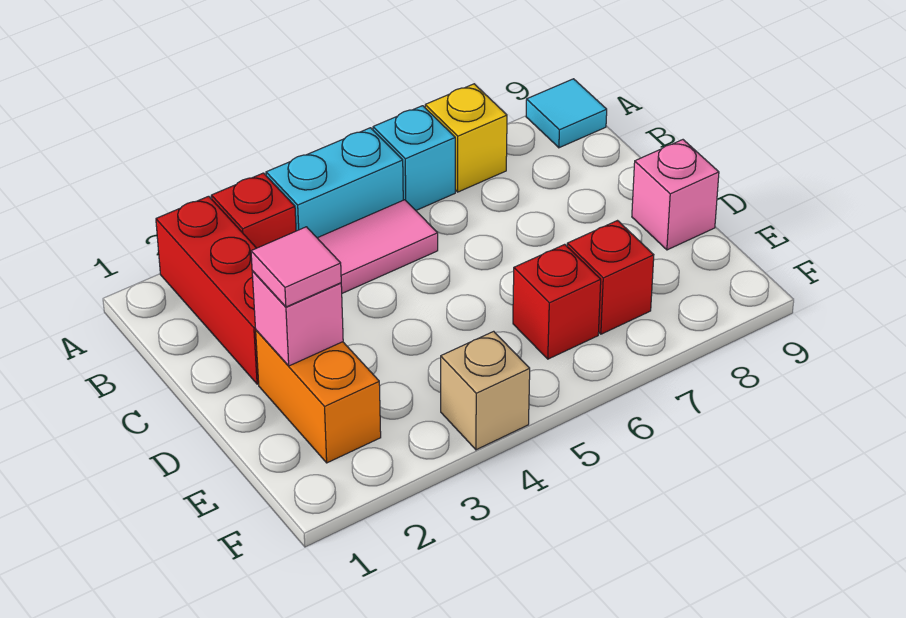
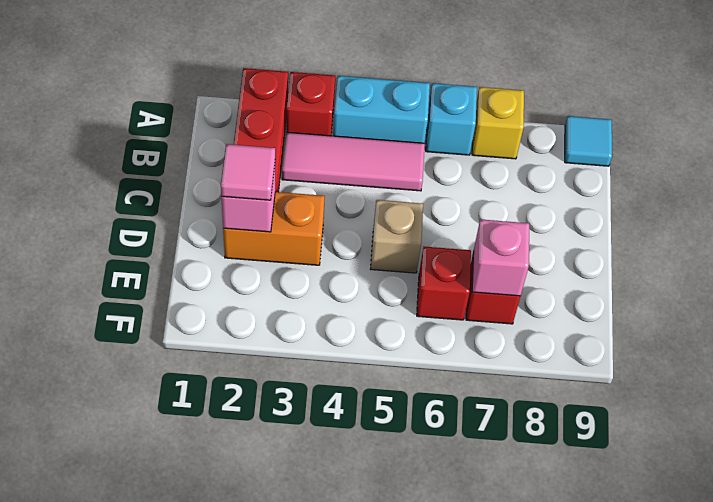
orange 1x2 brick [256,330,381,463] -> orange 1x2 brick turned to [223,192,325,265]
pink 1x1 brick [632,140,719,250] -> pink 1x1 brick moved to [472,219,529,296]
tan 1x1 brick [441,331,530,450] -> tan 1x1 brick moved to [371,200,423,273]

